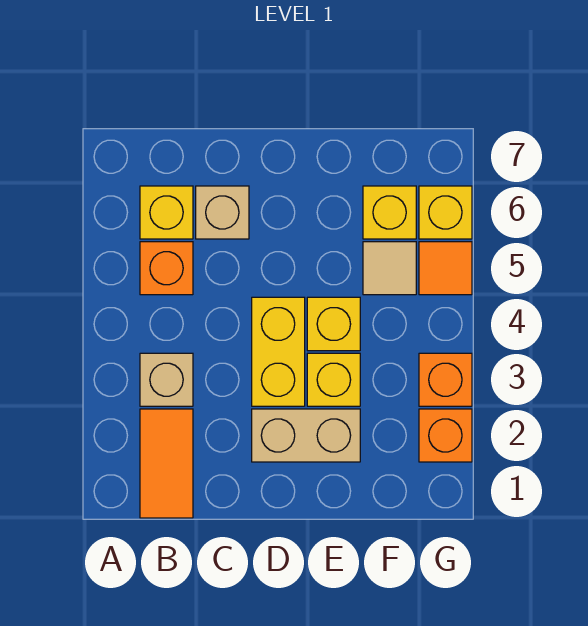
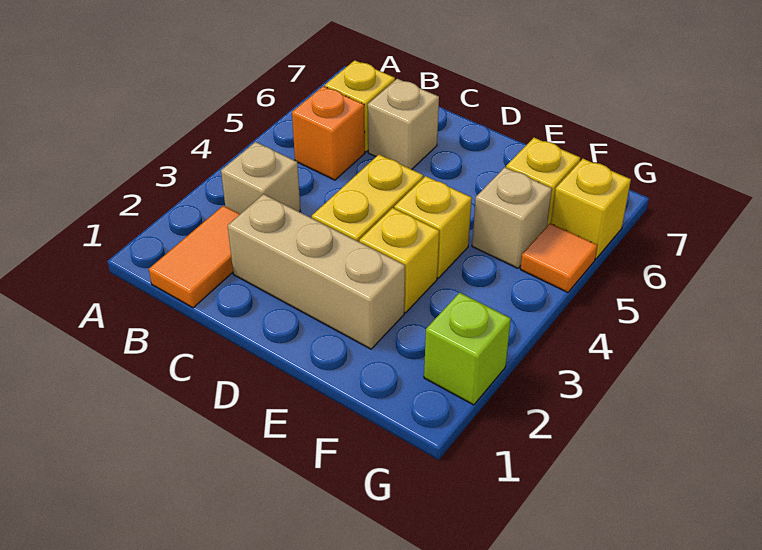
tan 1x2 brick [252,409,360,462] -> tan 1x3 brick [228,194,405,349]
tan 1x1 tile [363,242,416,295] -> tan 1x1 brick [472,167,552,268]
orange 1x1 brick [419,409,472,462] -> lime 1x1 brick [424,293,511,405]
orange 1x1 brick [419,353,472,406] -> none

